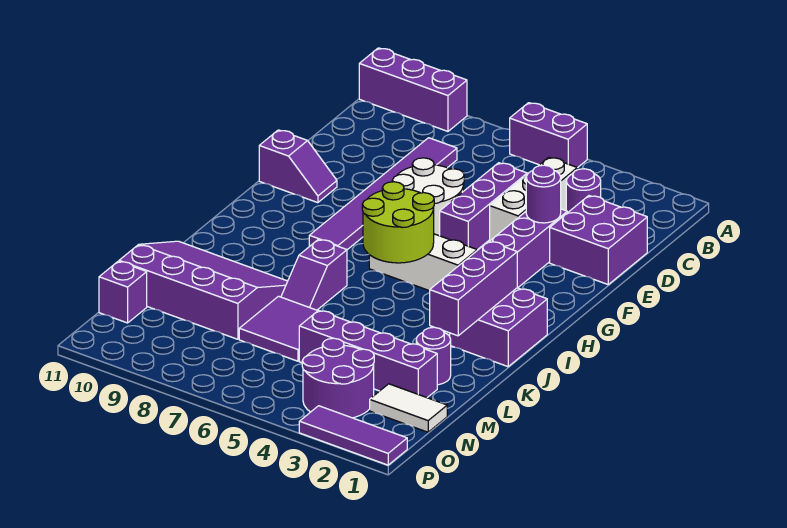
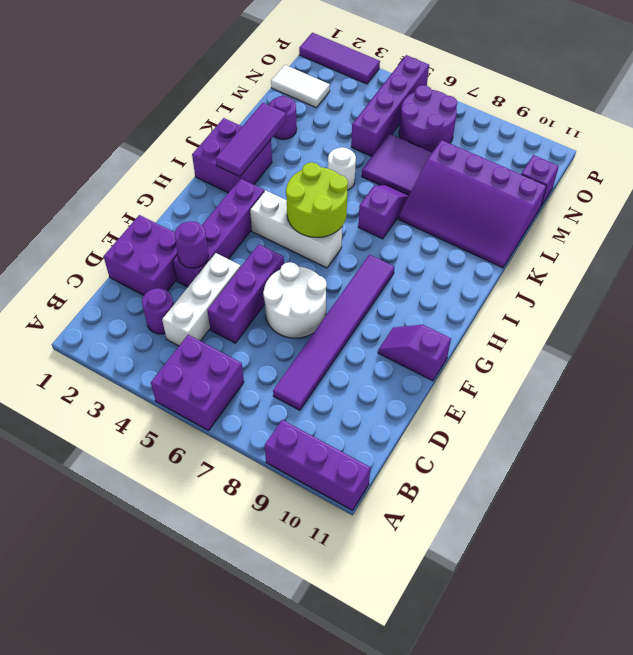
purple 1x2 brick [510,103,587,168] -> purple 2x2 brick [151,335,244,431]
purple 1x3 brick [430,241,517,336] -> purple 1x3 tile [216,103,286,177]
none -> white 1x1 round brick [328,147,356,190]
purple 1x4 brick [299,310,437,398] -> purple 1x4 brick turned to [351,55,429,156]
purple 2x2 round brick [302,338,374,418] -> purple 2x2 round brick moved to [399,85,457,152]

